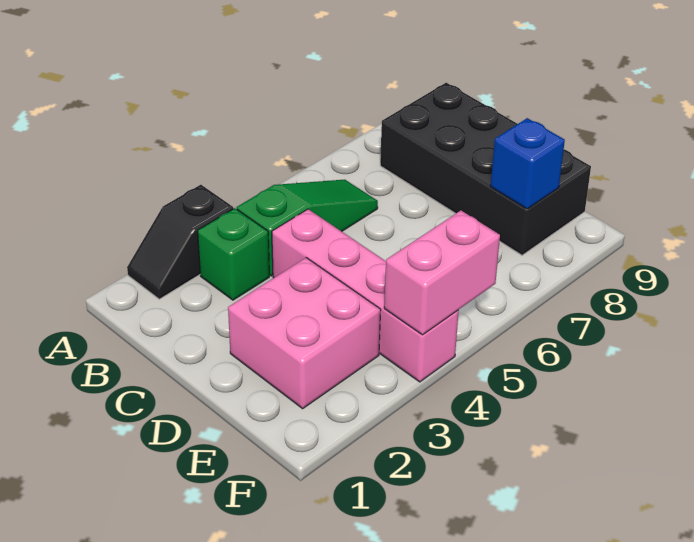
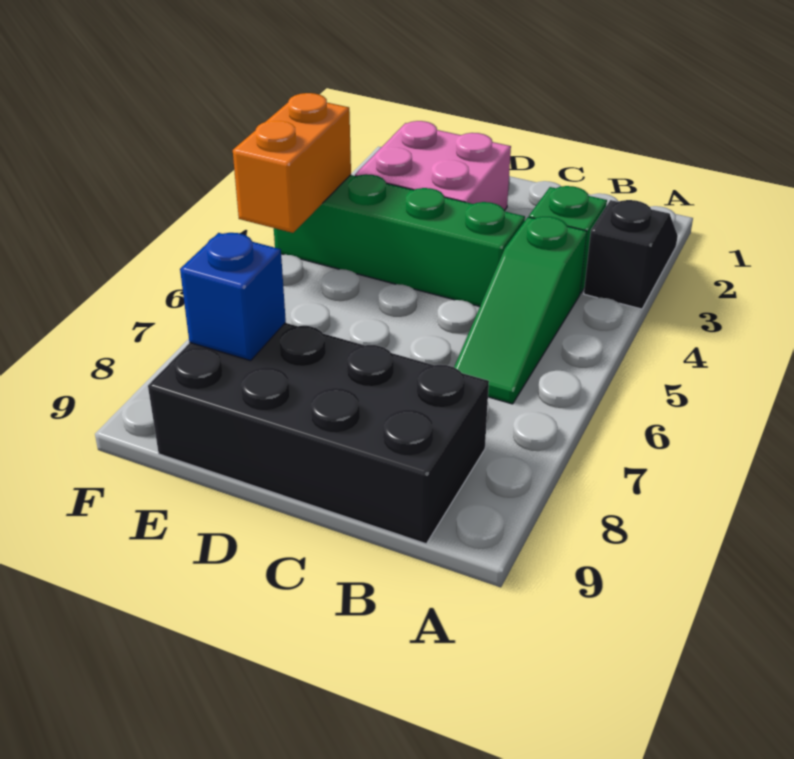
pink 1x4 brick [272,209,459,382] -> green 1x4 brick [274,174,525,306]
pink 1x2 brick [384,211,500,335] -> orange 1x2 brick [233,93,351,233]

